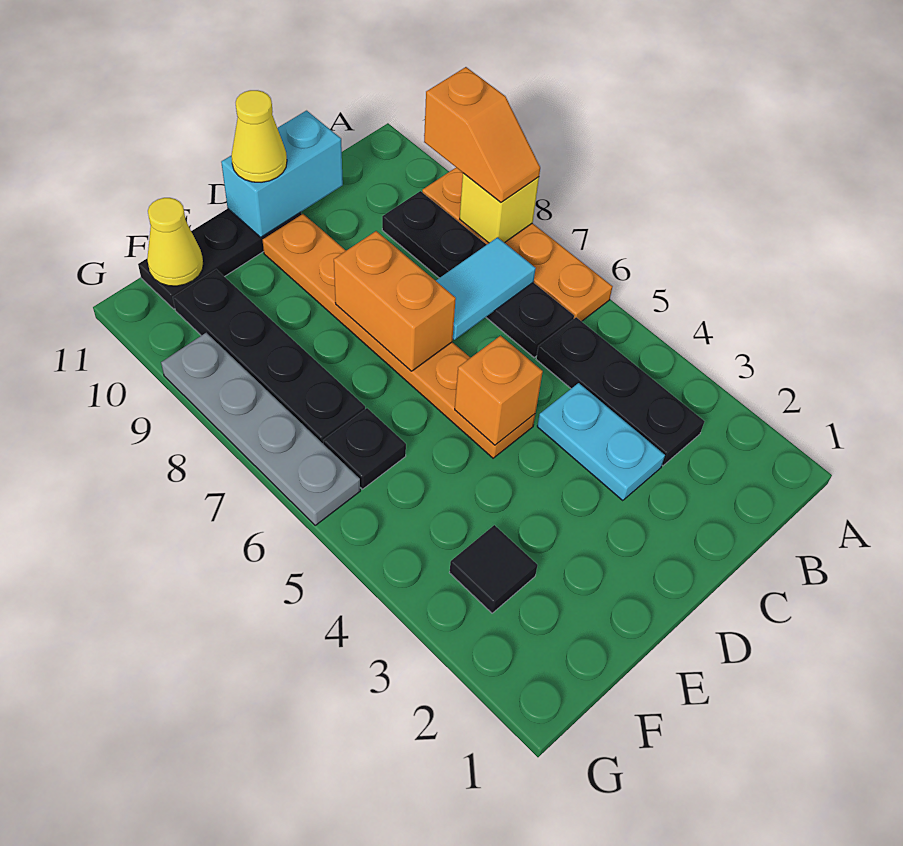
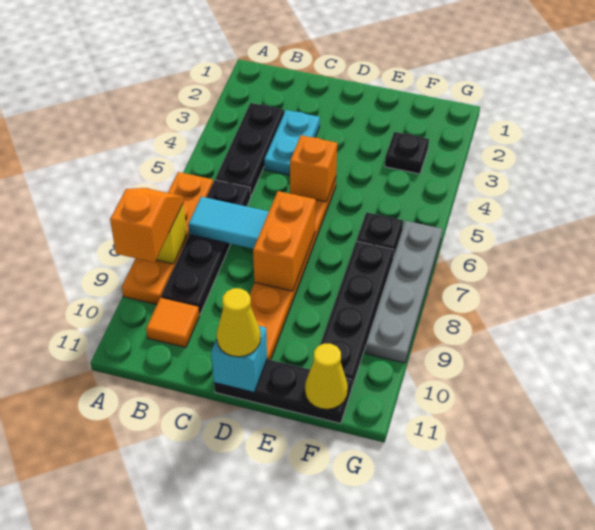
none -> orange 1x1 tile [146,298,199,347]
cyan 1x2 brick [221,111,343,237] -> cyan 1x1 brick [211,326,267,392]
black 1x1 tile [449,525,538,613] -> black 1x1 plate [385,132,429,174]

